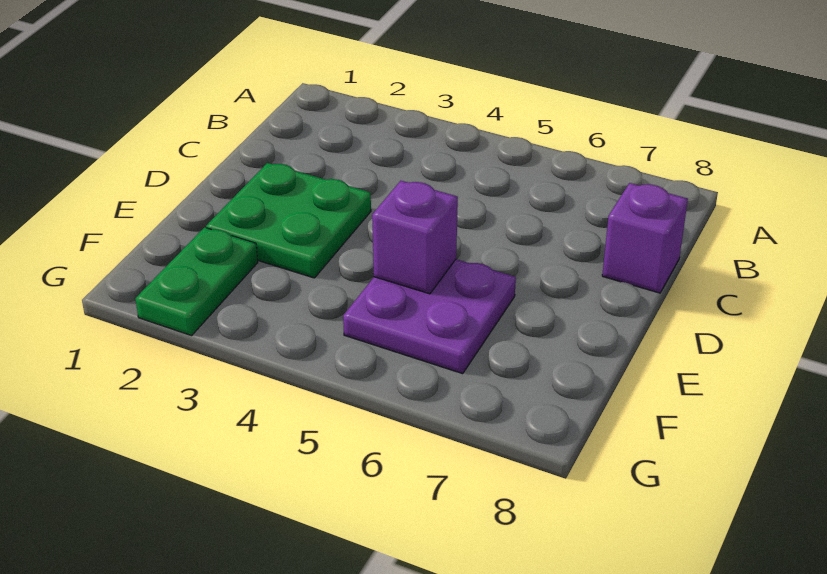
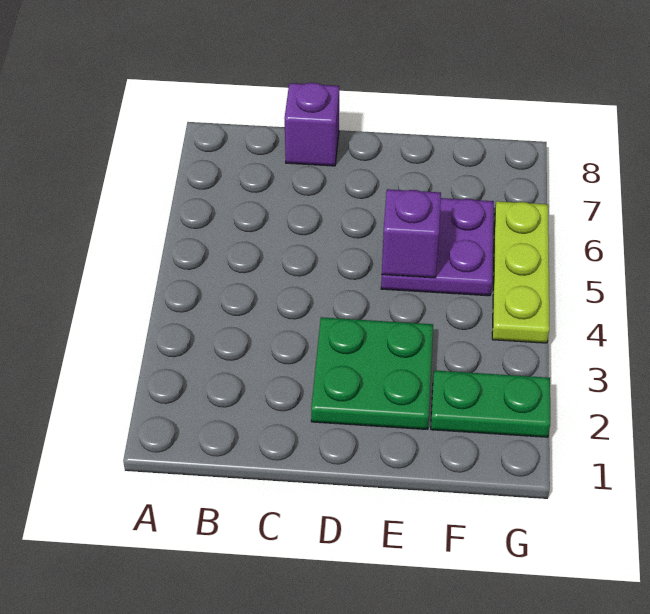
none -> lime 1x3 plate [492,201,549,343]

